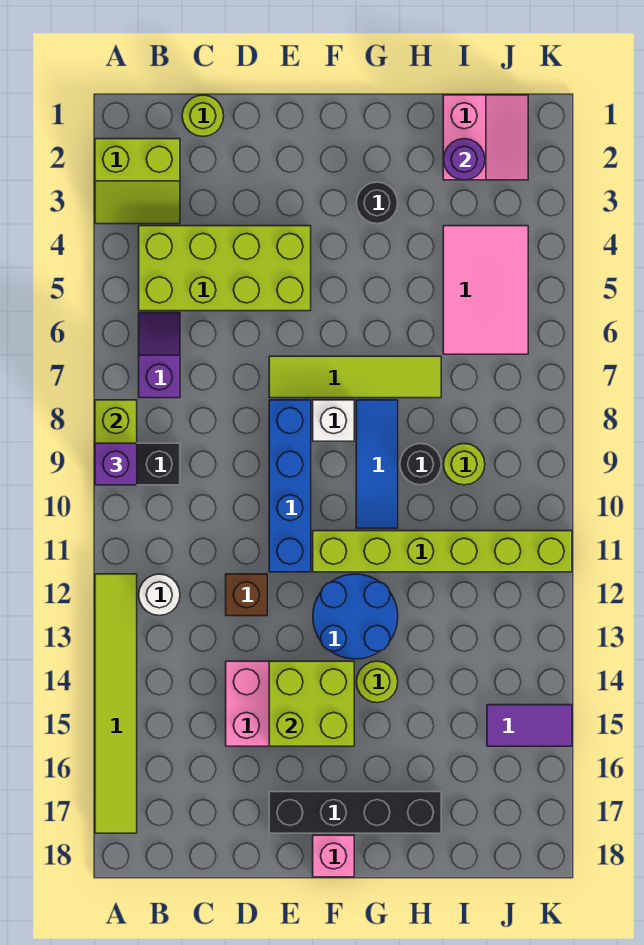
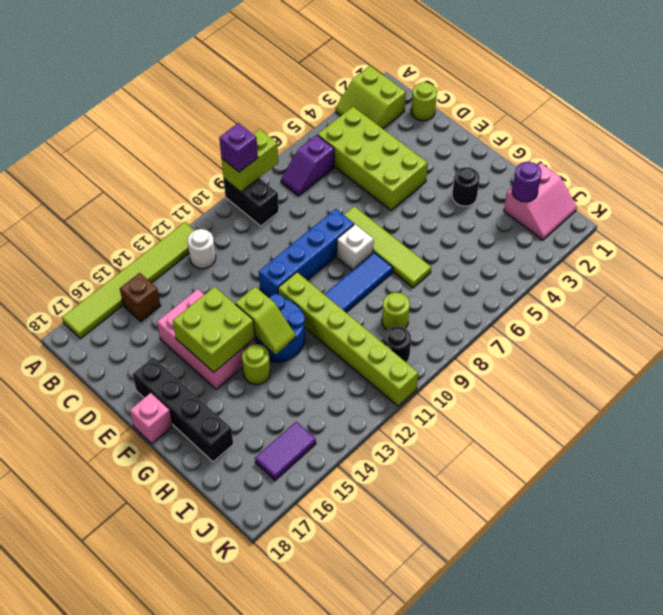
purple 1x2 slope [139,313,180,398] -> purple 1x2 slope turned to [281,135,334,196]
brown 1x1 brick [226,574,267,616] -> brown 1x1 brick moved to [120,273,161,322]
none -> lime 1x2 slope [235,287,295,354]
black 1x1 round brick [400,443,441,485] -> black 1x1 round brick moved to [384,326,411,363]
pink 2x3 tile [443,226,528,354] -> none
purple 1x2 tile [487,705,572,746] -> purple 1x2 tile turned to [255,422,316,480]

